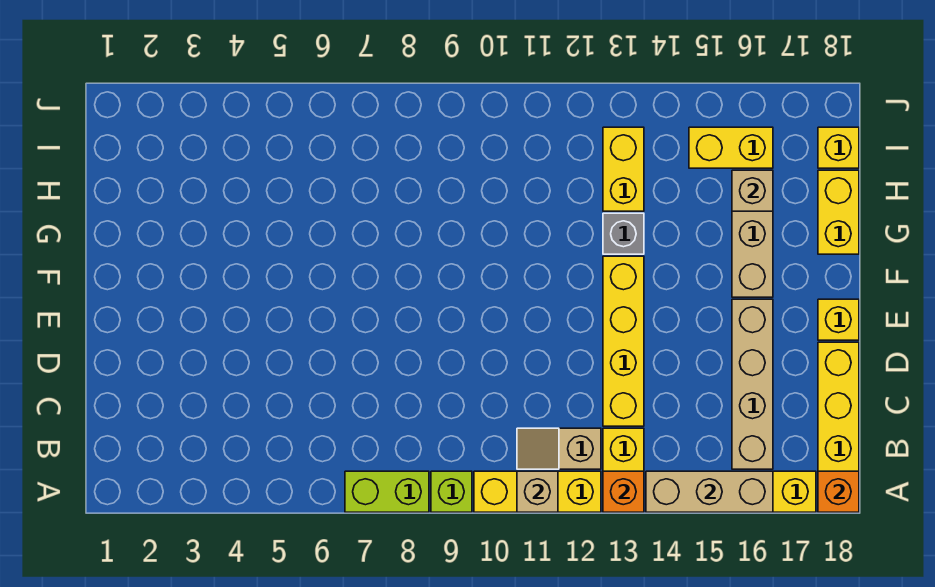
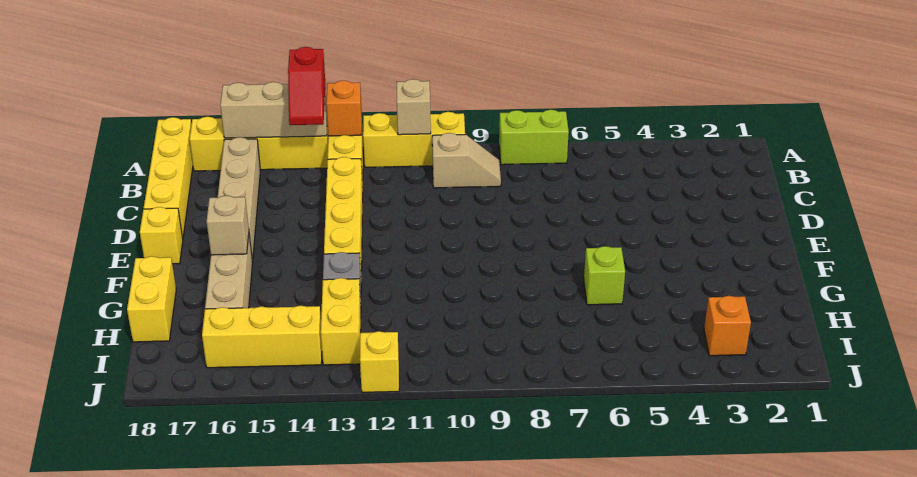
lime 1x1 brick [431,471,472,512] -> lime 1x1 brick moved to [584,246,625,305]
none -> red 1x2 slope [288,47,325,125]
orange 1x1 brick [818,471,859,512] -> orange 1x1 brick moved to [704,296,751,356]
tan 1x2 slope [517,428,601,469] -> tan 1x2 slope moved to [432,133,501,188]
tan 1x1 brick [732,170,773,211] -> tan 1x1 brick moved to [207,196,249,255]
yellow 1x2 brick [689,127,773,168] -> yellow 1x3 brick [202,306,322,368]
yellow 1x1 brick [818,127,859,168] -> yellow 1x1 brick moved to [360,331,399,392]

